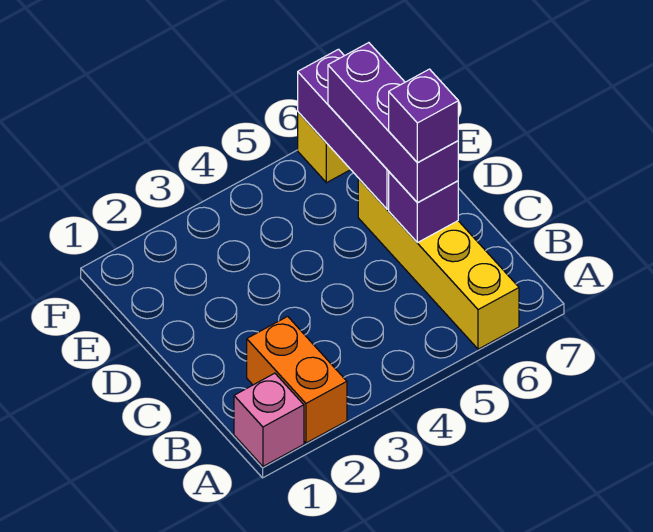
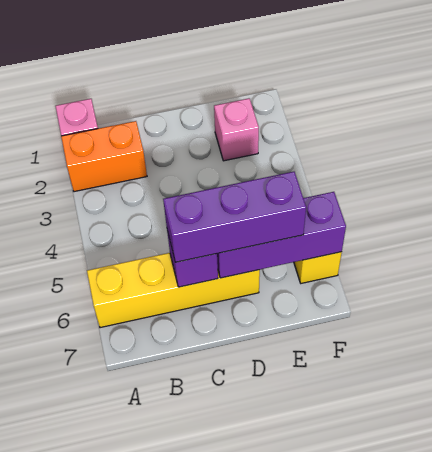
purple 1x1 brick [389,69,458,163] -> none
none -> pink 1x1 brick [214,98,259,161]

